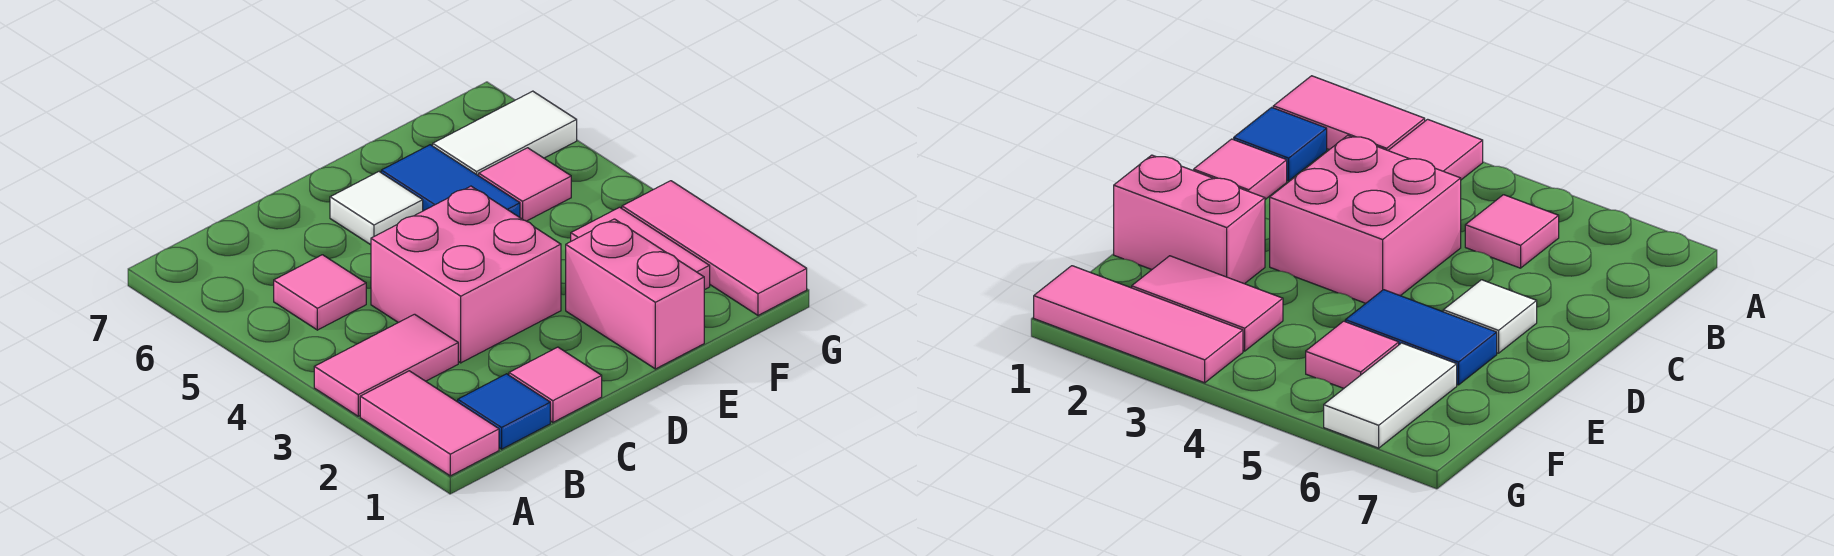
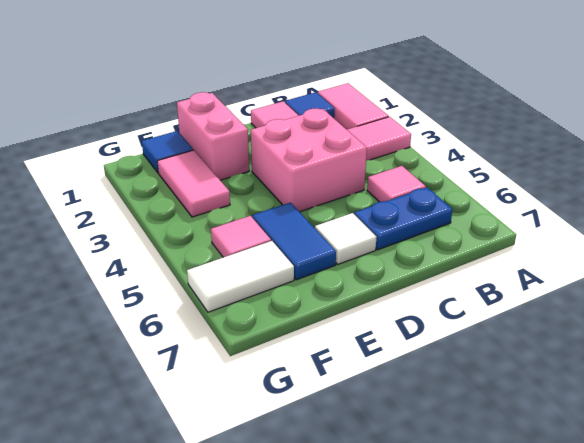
none -> blue 1x2 plate [354,187,453,250]
none -> blue 1x1 tile [142,131,193,173]
pink 1x3 tile [622,181,807,315] -> none

